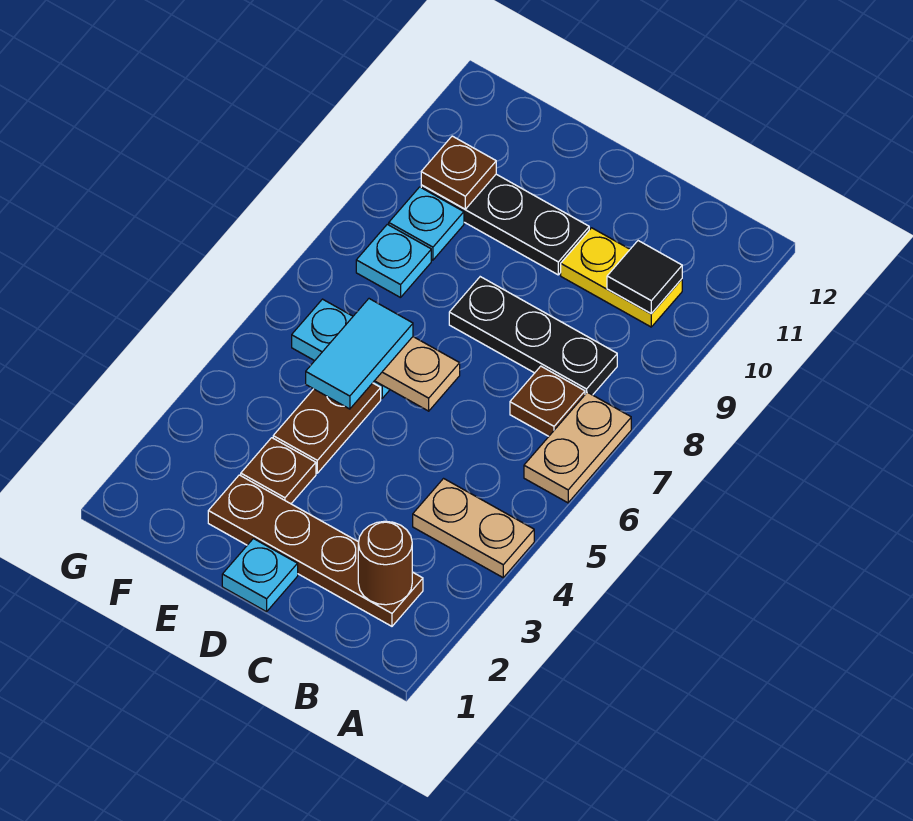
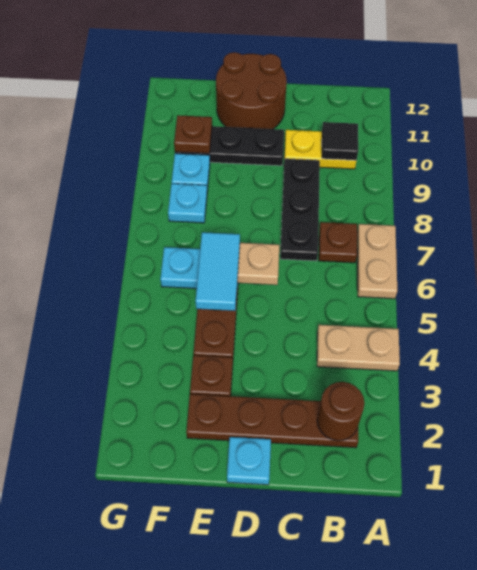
black 1x3 plate [449,277,617,395] -> black 1x3 plate turned to [280,159,320,261]
none -> brown 2x2 round brick [216,52,287,129]

